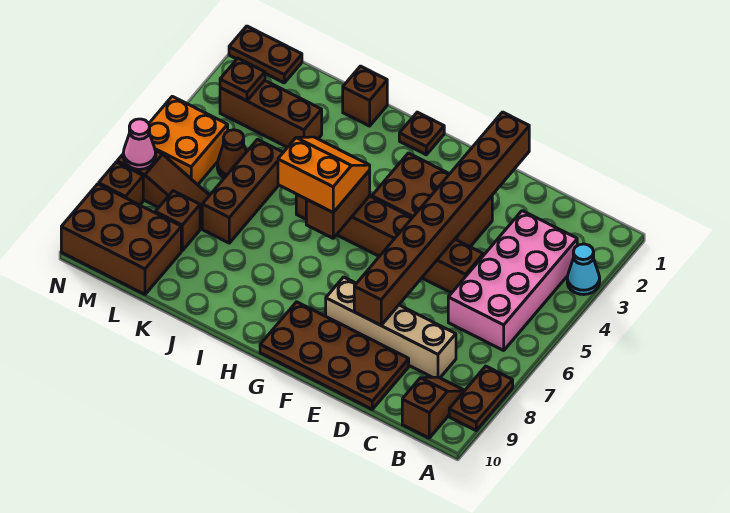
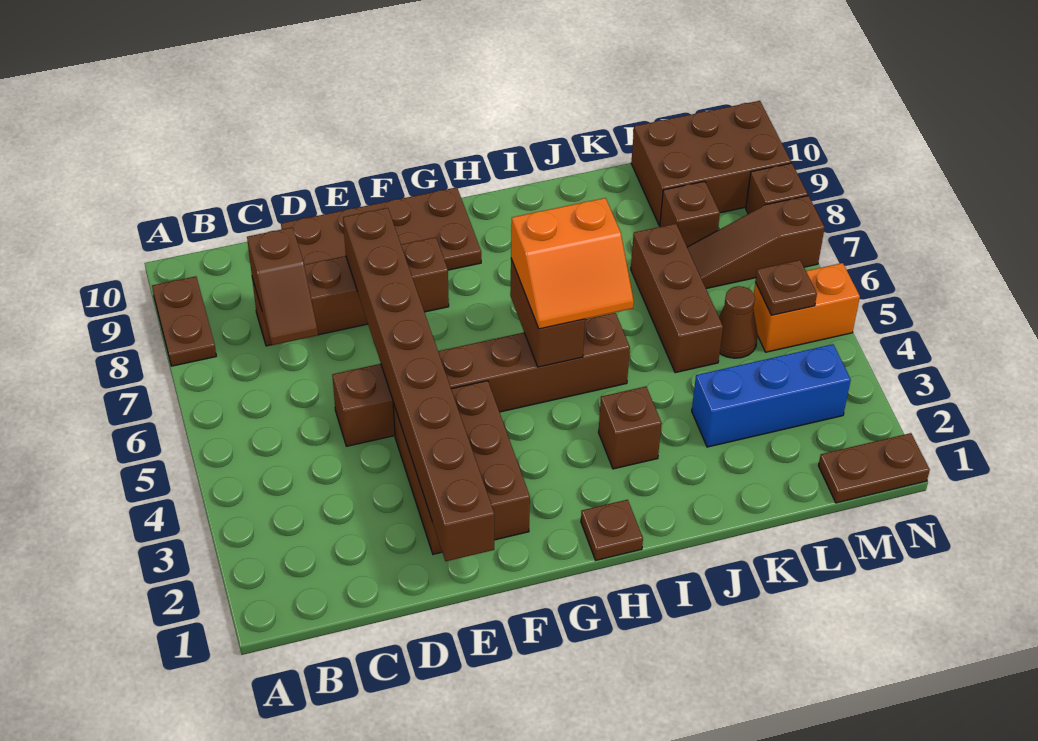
cyan 1x1 cone [567,244,600,295] -> none
pink 2x4 brick [448,211,577,350] -> none
brown 1x2 slope [402,377,465,438] -> brown 1x2 slope moved to [247,227,318,345]
tan 1x4 brick [326,277,456,378] -> brown 1x4 brick [252,237,449,346]
brown 2x3 brick [372,153,492,247] -> brown 2x3 brick turned to [393,381,530,554]
brown 1x1 brick [343,66,387,126] -> brown 1x1 brick moved to [598,386,662,469]
brown 1x3 brick [220,81,322,147] -> blue 1x3 brick [692,344,851,447]
brown 1x1 plate [220,58,265,101] -> brown 1x1 plate moved to [755,260,817,315]
orange 2x2 brick [149,96,228,185] -> orange 1x2 brick [753,263,860,352]
pink 1x1 cone [123,119,156,169] -> none

